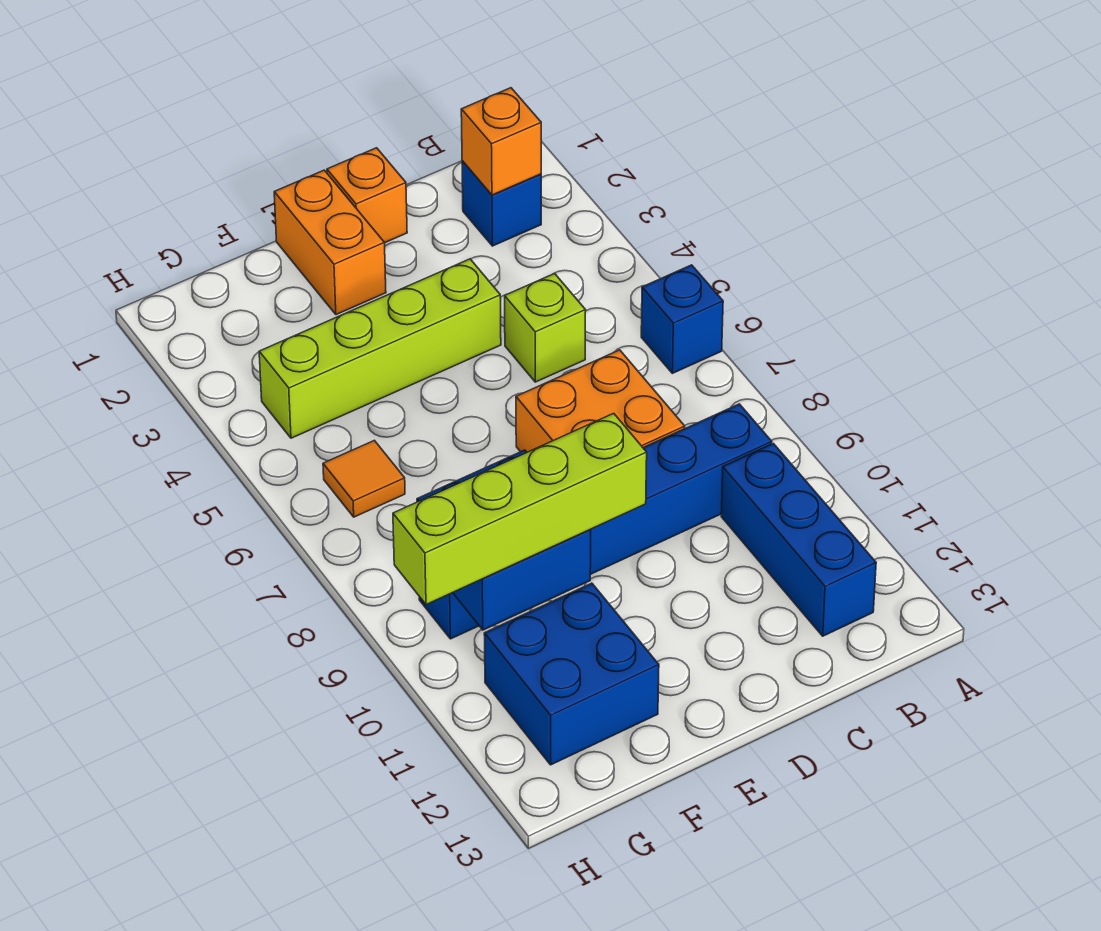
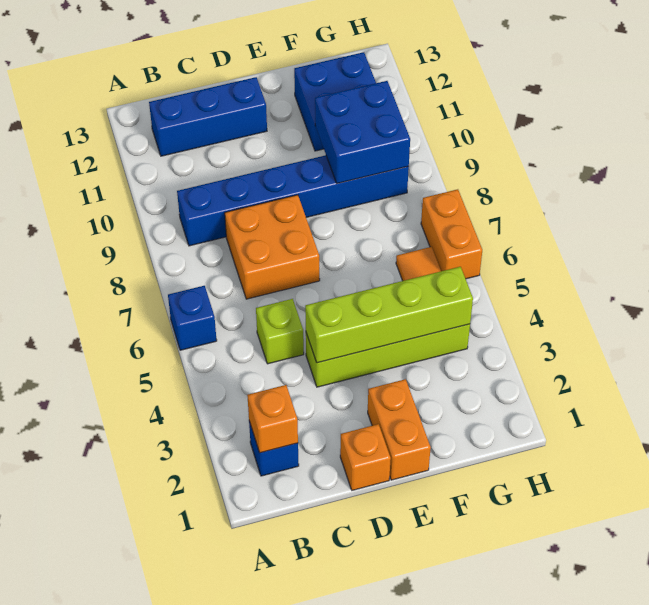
blue 1x3 brick [721,444,876,636] -> blue 1x3 brick turned to [149,77,267,156]
lime 1x4 brick [393,413,647,605] -> lime 1x4 brick moved to [305,267,473,363]
none -> orange 1x2 brick [421,189,482,279]

